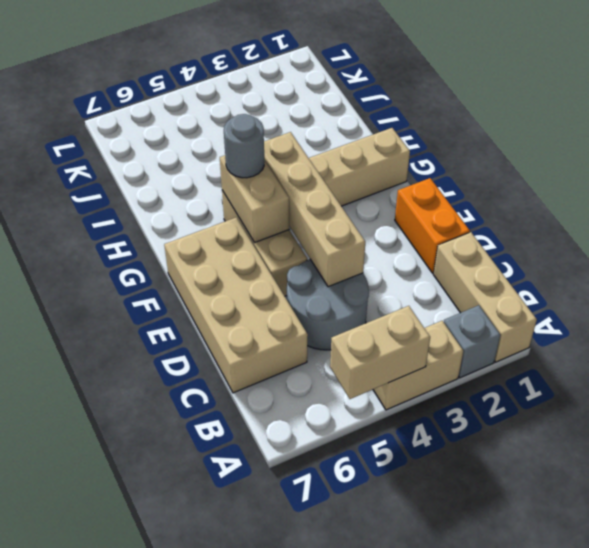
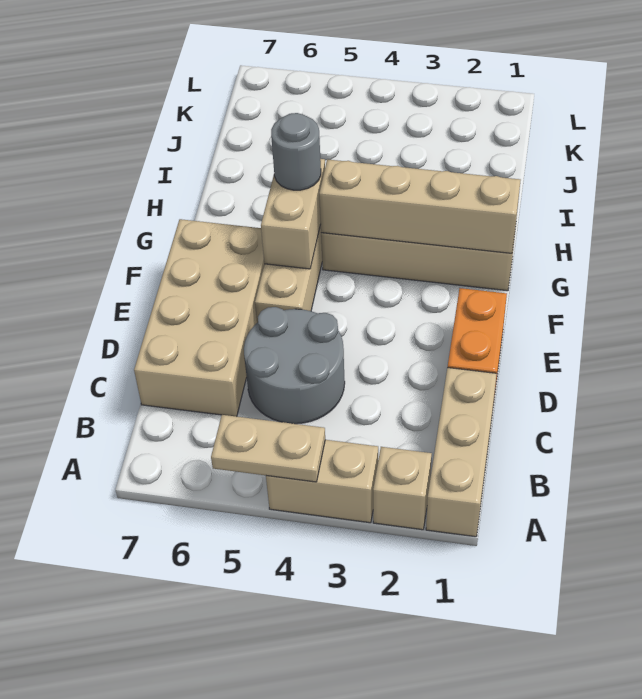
grey 1x1 brick [444,305,500,378] -> tan 1x1 brick [373,447,432,530]
tan 1x2 brick [330,306,430,399] -> tan 1x2 plate [211,415,325,482]
tan 1x4 brick [264,132,365,287] -> tan 1x4 brick turned to [319,159,520,253]

